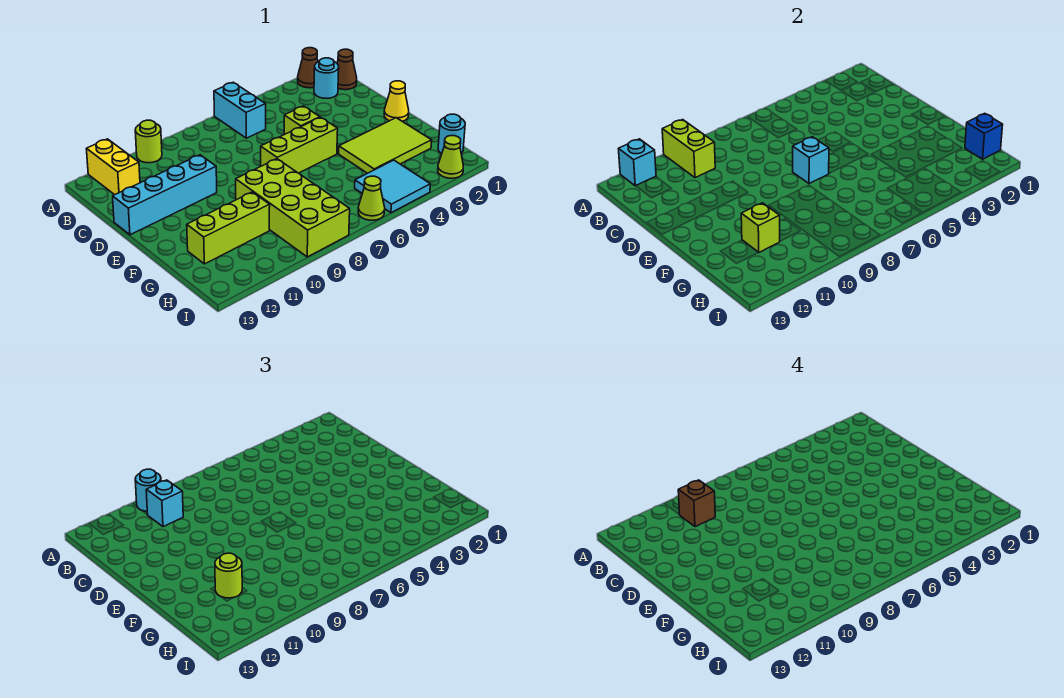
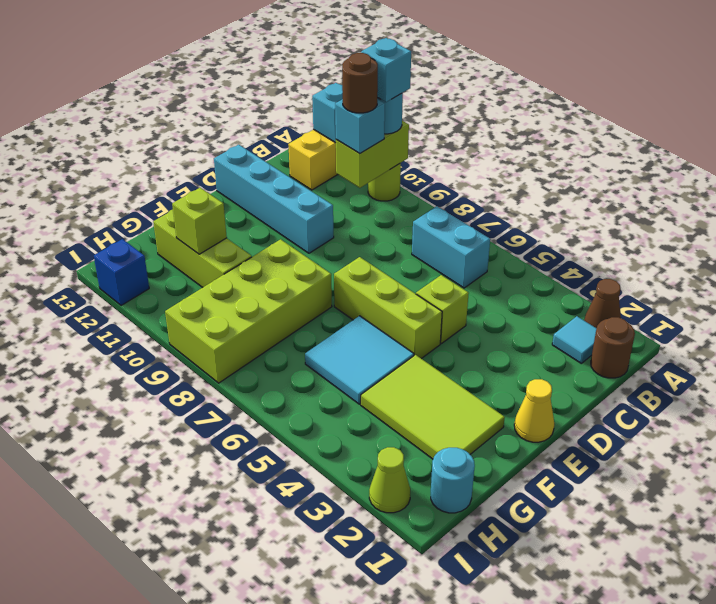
cyan 1x2 brick [214,82,266,138] -> cyan 1x2 brick turned to [412,206,490,288]
brown 1x1 cone [337,49,357,90] -> brown 1x1 round brick [591,317,635,378]
cyan 1x1 round brick [314,58,339,98] -> cyan 1x1 tile [552,316,597,363]
brown 1x1 brick [678,480,715,527] -> brown 1x1 round brick [342,53,378,113]
cyan 1x1 brick [793,137,829,184] -> cyan 1x1 brick moved to [361,38,411,102]
lime 1x1 round brick [215,553,242,598] -> none
blue 1x1 brick [965,113,1003,159] -> blue 1x1 brick moved to [94,239,149,305]
cyan 2x2 tile [355,160,430,213] -> cyan 2x2 tile moved to [305,316,414,404]
lime 1x1 cone [358,176,385,220] -> none

